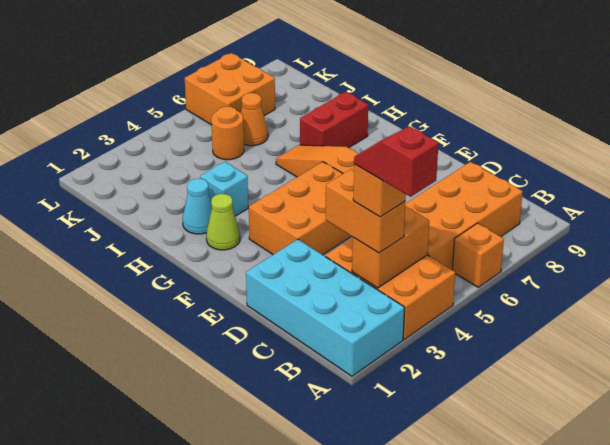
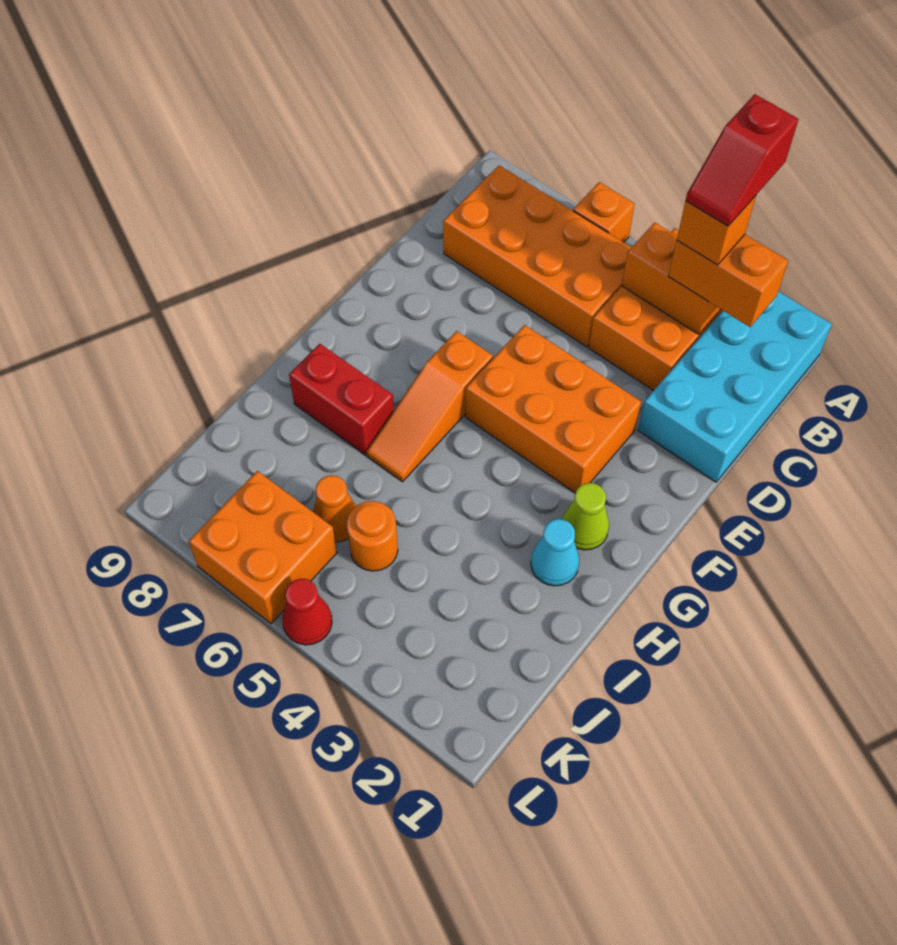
orange 1x2 brick [326,169,405,253] -> orange 1x2 brick turned to [669,235,788,327]
cyan 1x1 brick [200,162,248,216] -> none
none -> red 1x1 cone [282,579,332,645]

